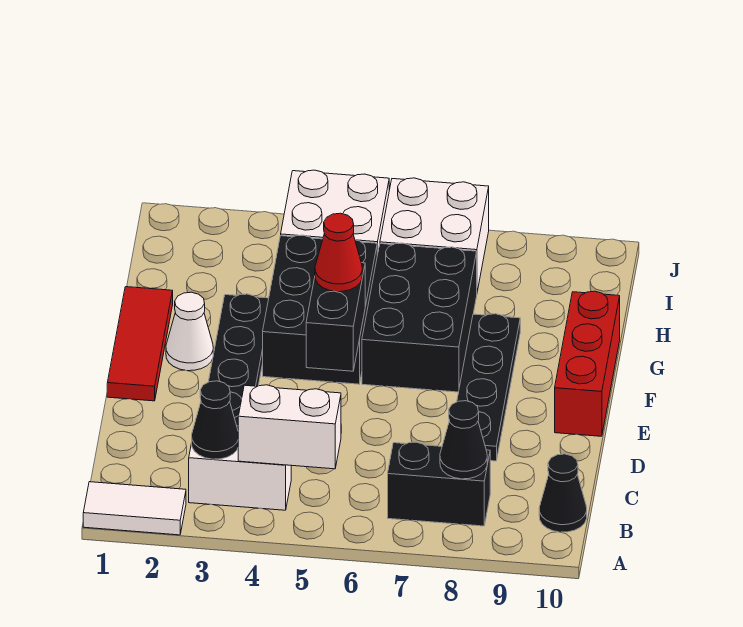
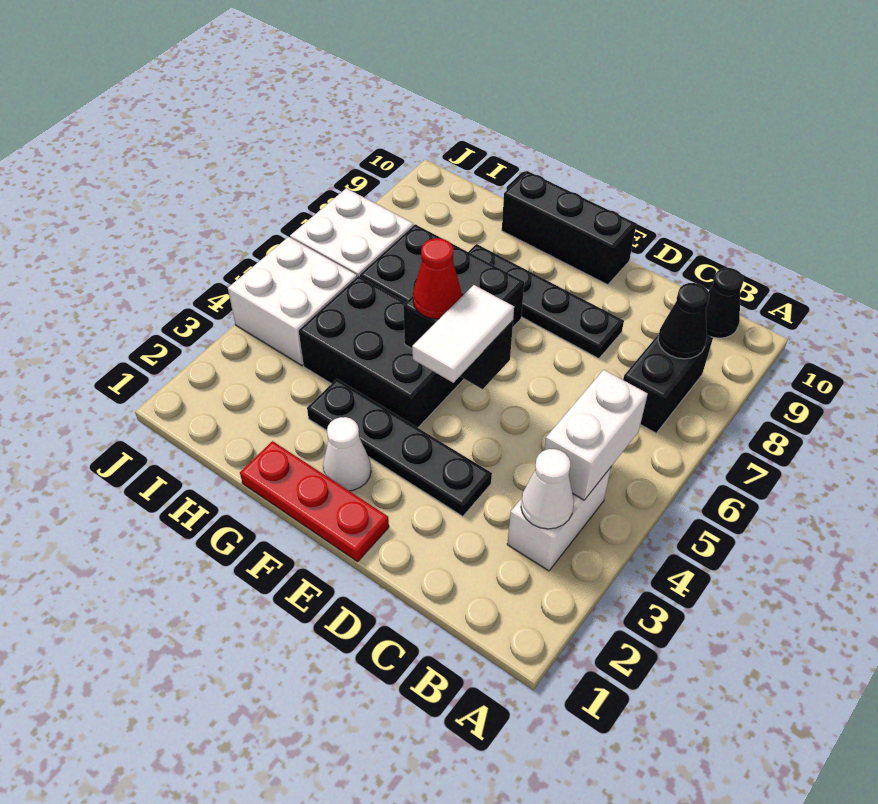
white 1x2 tile [83,482,186,535] -> white 1x2 tile moved to [412,285,514,383]
black 1x1 cone [192,381,238,459] -> white 1x1 cone [521,449,574,529]
red 1x3 tile [107,287,173,401] -> red 1x3 plate [240,441,389,562]
red 1x3 brick [555,291,620,436] -> black 1x3 brick [502,171,636,285]

